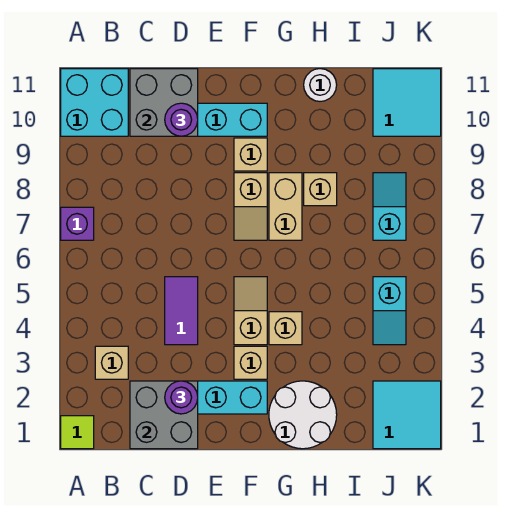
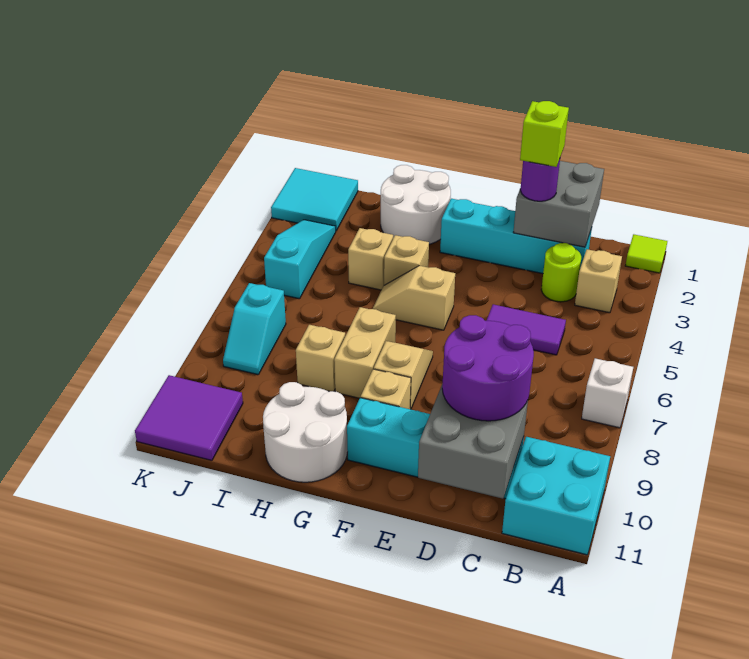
purple 1x1 brick [61,207,94,240] -> white 1x1 brick [582,358,633,428]
none -> lime 1x1 round brick [541,243,581,302]
none -> lime 1x1 brick [520,101,569,167]
purple 1x2 tile [165,277,198,345] -> purple 1x2 tile turned to [487,304,566,355]
purple 1x1 round brick [165,103,198,136] -> purple 2x2 round brick [442,315,534,421]
tan 1x1 brick [234,346,267,379] -> tan 1x1 brick moved to [348,228,393,290]
tan 1x2 slope [234,277,267,345] -> tan 1x2 slope turned to [373,266,455,330]
white 1x1 round brick [304,69,337,101] -> white 2x2 round brick [263,382,348,482]
cyan 1x2 slope [373,277,406,345] -> cyan 1x3 slope [264,220,336,299]
cyan 2x2 tile [373,69,441,136] -> purple 2x2 tile [135,375,243,460]

